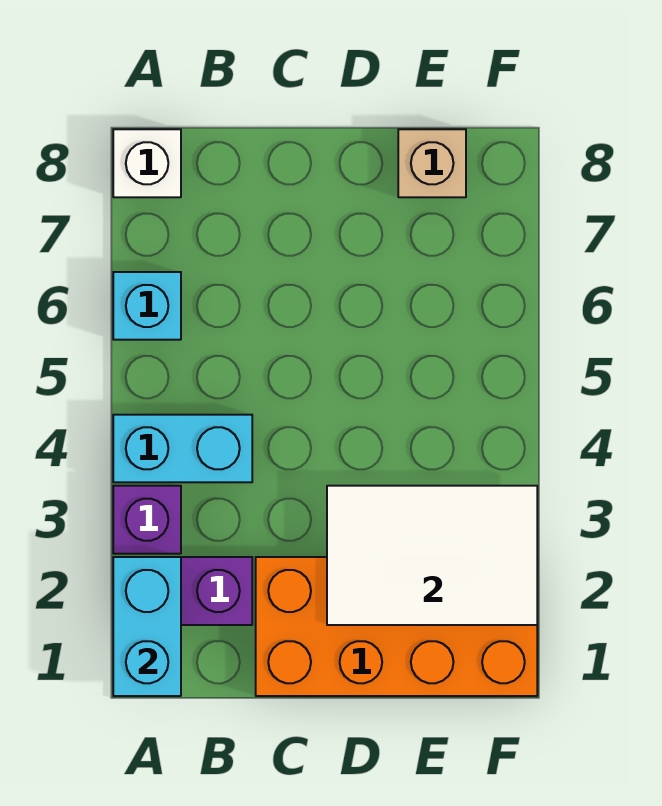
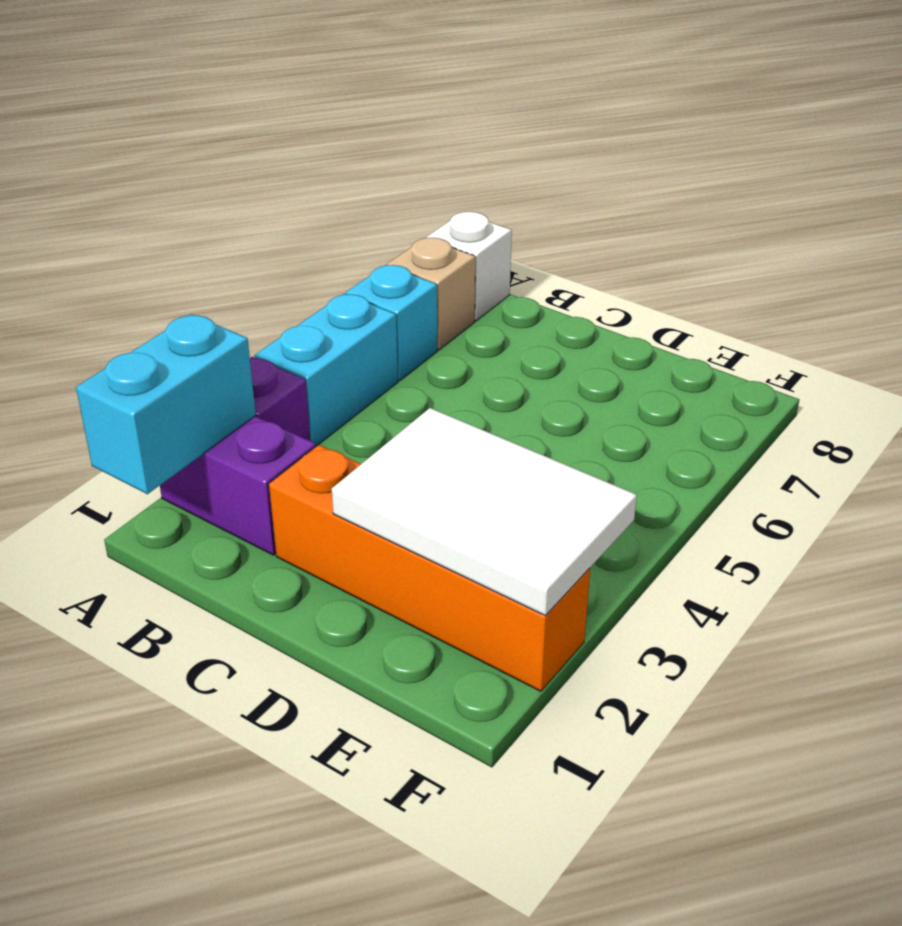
cyan 1x2 brick [113,415,252,482] -> cyan 1x2 brick turned to [254,294,398,446]
orange 2x4 brick [256,557,537,696] -> orange 1x4 brick [269,445,590,691]
tan 1x1 brick [398,129,466,197] -> tan 1x1 brick moved to [387,238,475,350]

